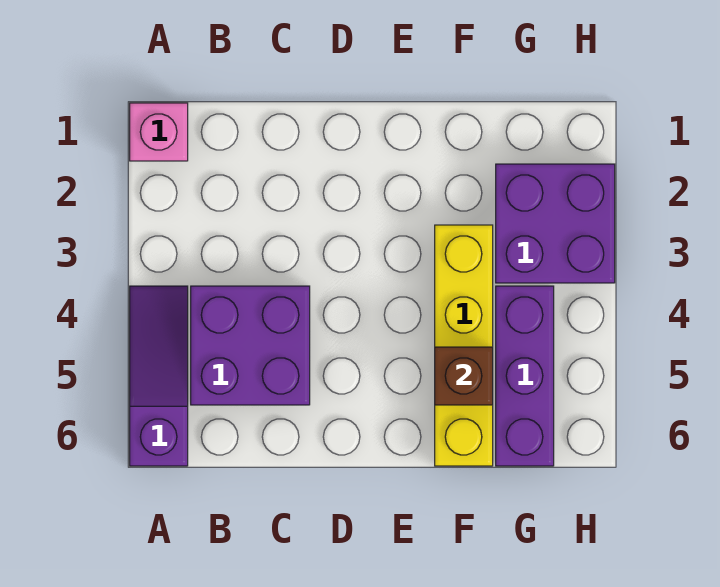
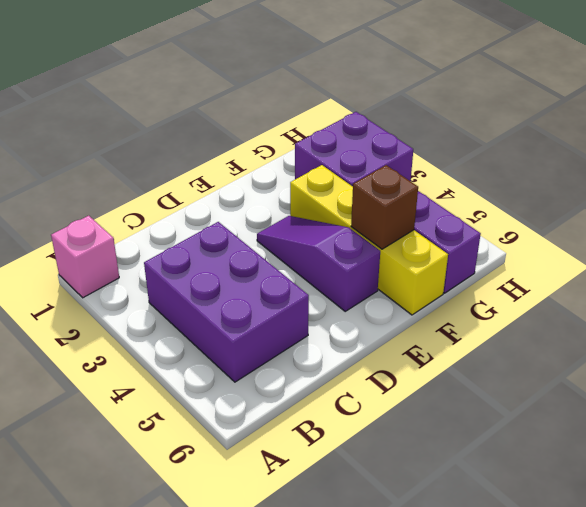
purple 1x3 slope [130,286,188,466] -> purple 1x3 slope moved to [257,216,380,311]
purple 2x2 brick [191,286,310,405] -> purple 2x3 brick [144,222,309,382]

